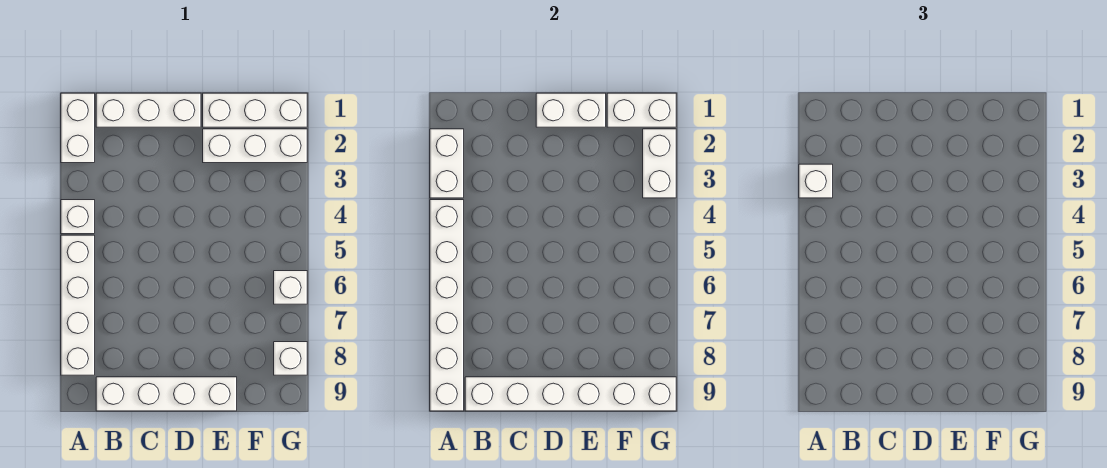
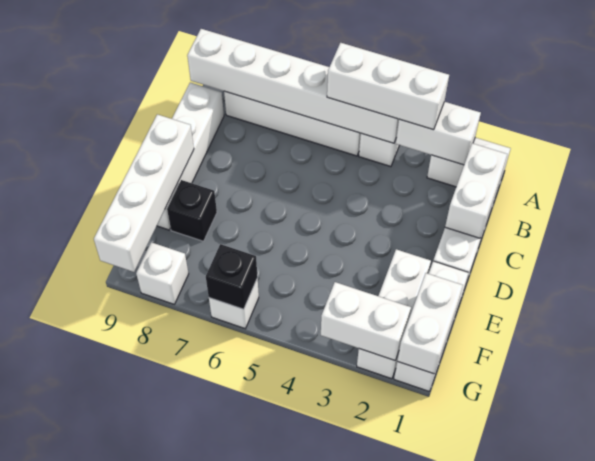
white 1x1 brick [799,164,833,198] -> white 1x3 brick [327,43,449,130]
white 1x6 brick [465,377,676,411] -> white 1x4 brick [94,114,194,272]
white 1x2 brick [536,93,606,127] -> white 1x2 brick moved to [445,143,507,238]
none -> black 1x1 brick [167,180,217,241]
none -> black 1x1 brick [206,244,257,309]

